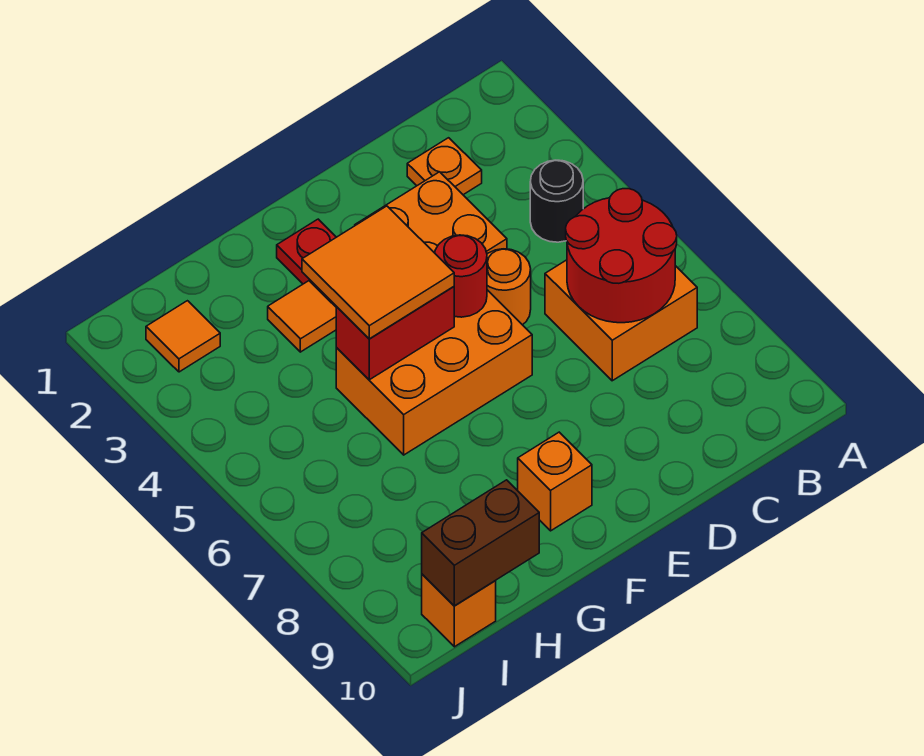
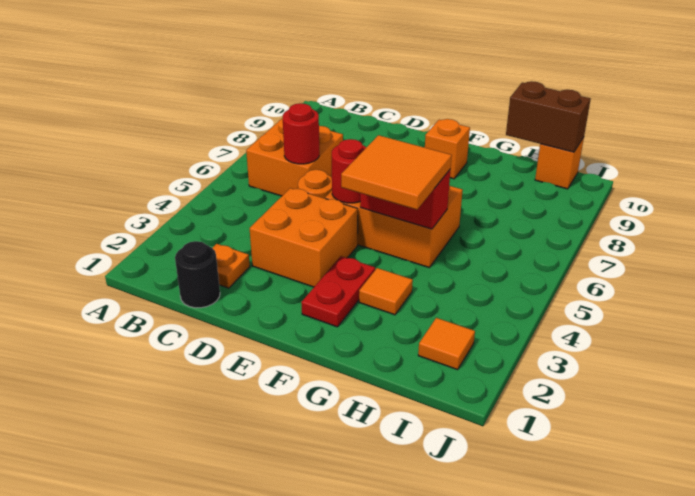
black 1x1 round brick [530,160,583,242] -> black 1x1 round brick moved to [175,241,220,308]
red 2x2 round brick [566,189,677,323] -> red 1x1 round brick [282,103,319,164]

